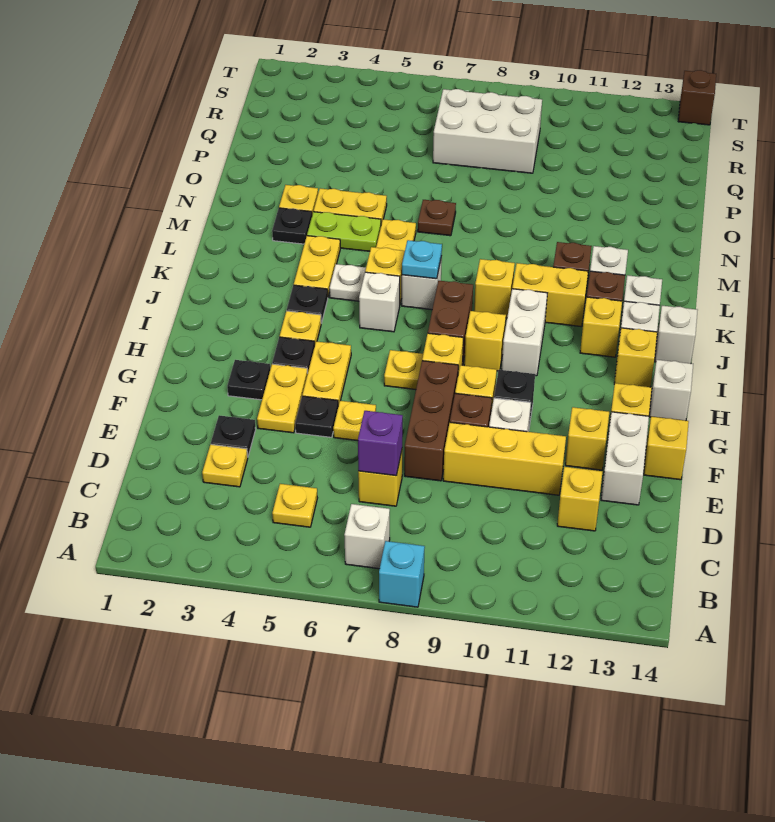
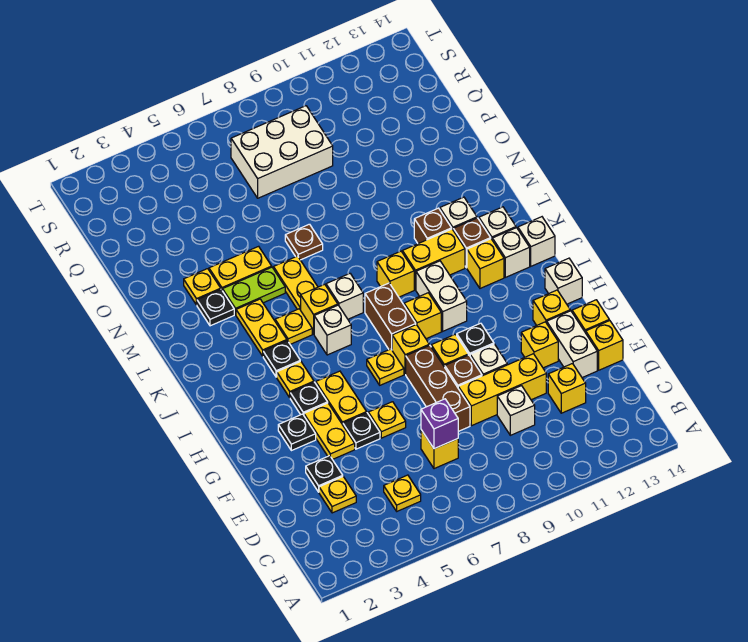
cyan 1x1 brick [379,541,425,607] -> none
white 1x1 brick [344,504,390,569] -> white 1x1 brick moved to [497,386,535,435]
yellow 1x1 brick [614,328,657,387] -> yellow 1x1 brick moved to [586,320,623,370]
white 1x1 plate [330,264,366,301] -> yellow 1x1 plate [275,309,312,344]
cyan 1x1 plate [402,240,442,279] -> none
brown 1x1 brick [678,70,716,125] -> none

